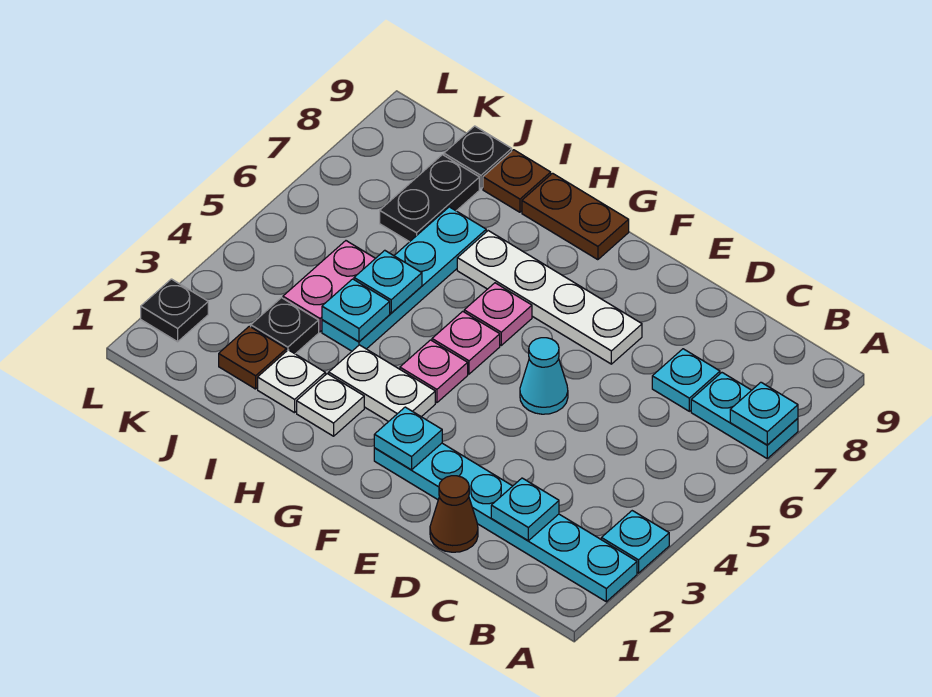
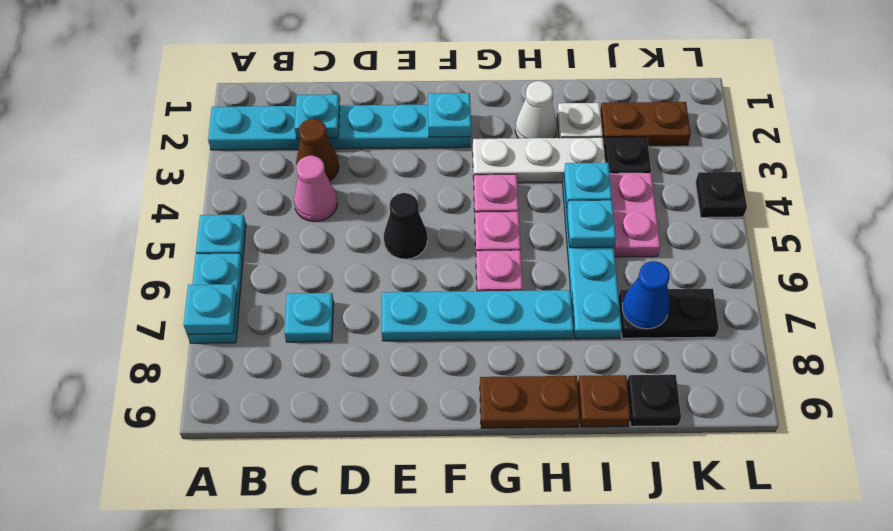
cyan 1x1 plate [601,511,669,573] -> cyan 1x1 plate moved to [196,215,246,261]
cyan 1x2 plate [691,373,798,458] -> cyan 1x2 plate turned to [187,253,243,343]
none -> pink 1x1 cone [294,156,338,222]
brown 1x1 cone [430,476,478,552] -> brown 1x1 cone moved to [296,119,339,181]
cyan 1x1 cone [520,338,568,414] -> black 1x1 cone [384,193,427,259]
white 1x4 plate [457,231,642,364] -> cyan 1x4 plate [382,290,573,341]
white 1x2 plate [329,345,435,422] -> white 1x3 plate [473,137,606,183]
white 1x1 plate [297,374,364,436] -> white 1x1 cone [515,81,557,138]
brown 1x1 plate [219,326,286,389] -> brown 1x2 plate [600,102,691,146]
black 1x2 plate [380,155,479,242] -> black 1x2 plate turned to [619,289,719,338]
none -> blue 1x1 cone [622,261,670,329]
black 1x1 plate [141,279,208,342] -> black 1x1 plate moved to [696,172,747,218]

